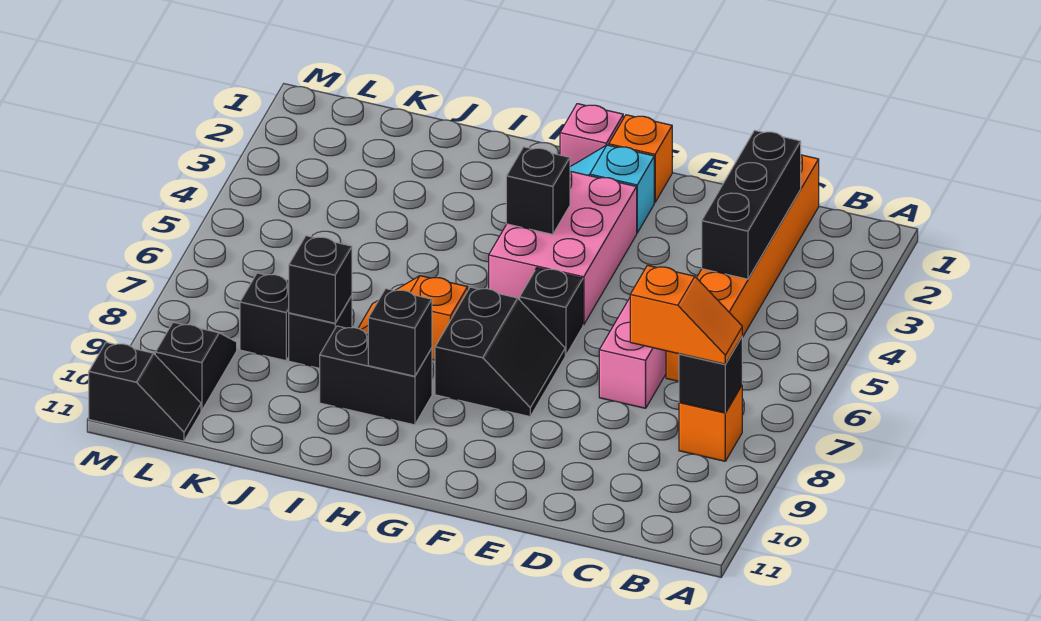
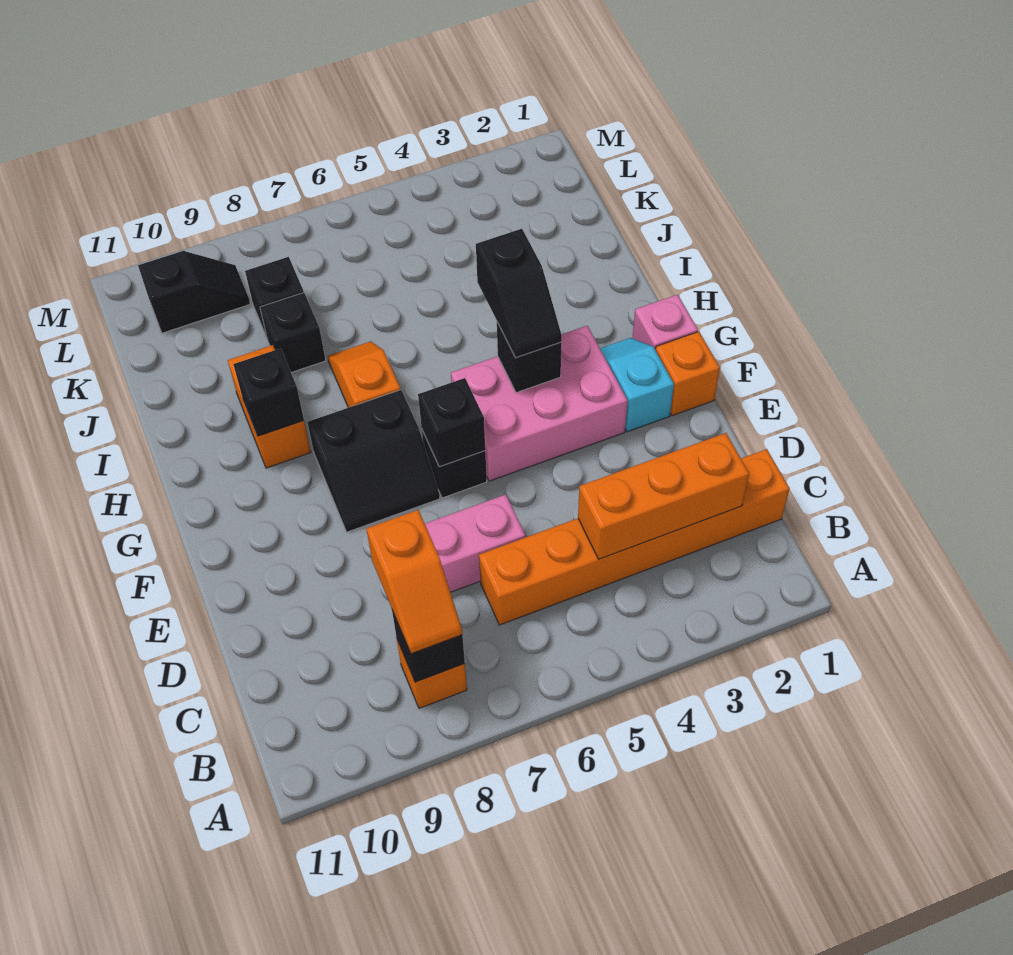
black 1x3 brick [702,130,801,279] -> orange 1x3 brick [578,433,749,559]
black 1x2 brick [320,326,432,425] -> orange 1x2 brick [228,345,311,468]
black 1x1 brick [289,236,352,323] -> black 1x1 brick moved to [418,378,485,467]
black 1x2 slope [89,342,201,441] -> black 1x2 slope moved to [476,229,562,358]

